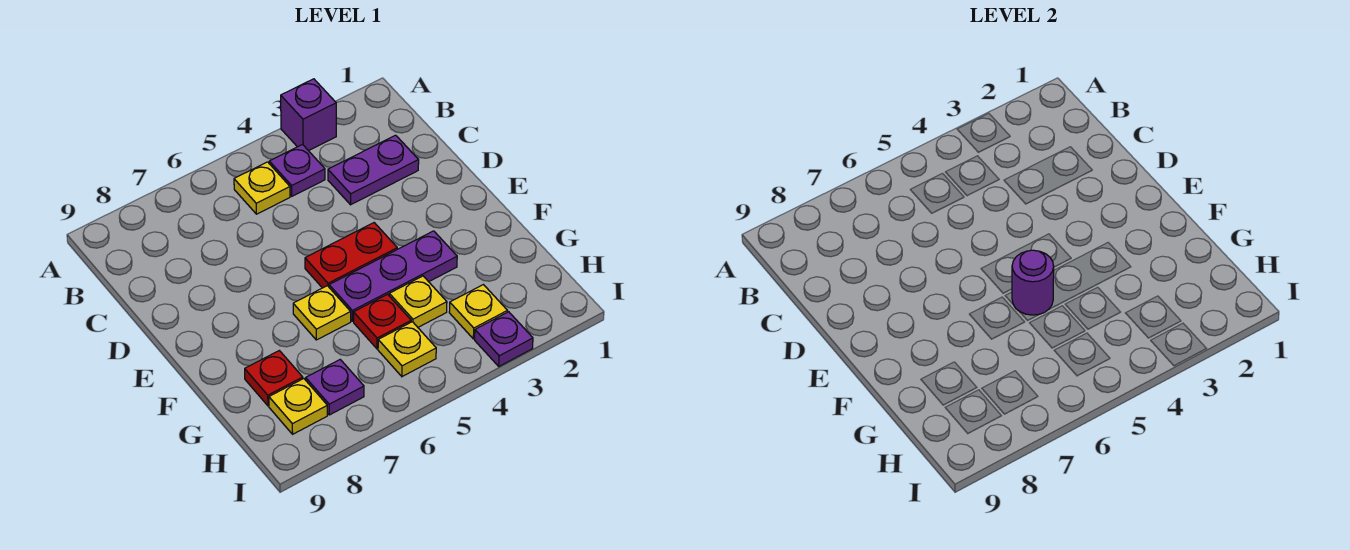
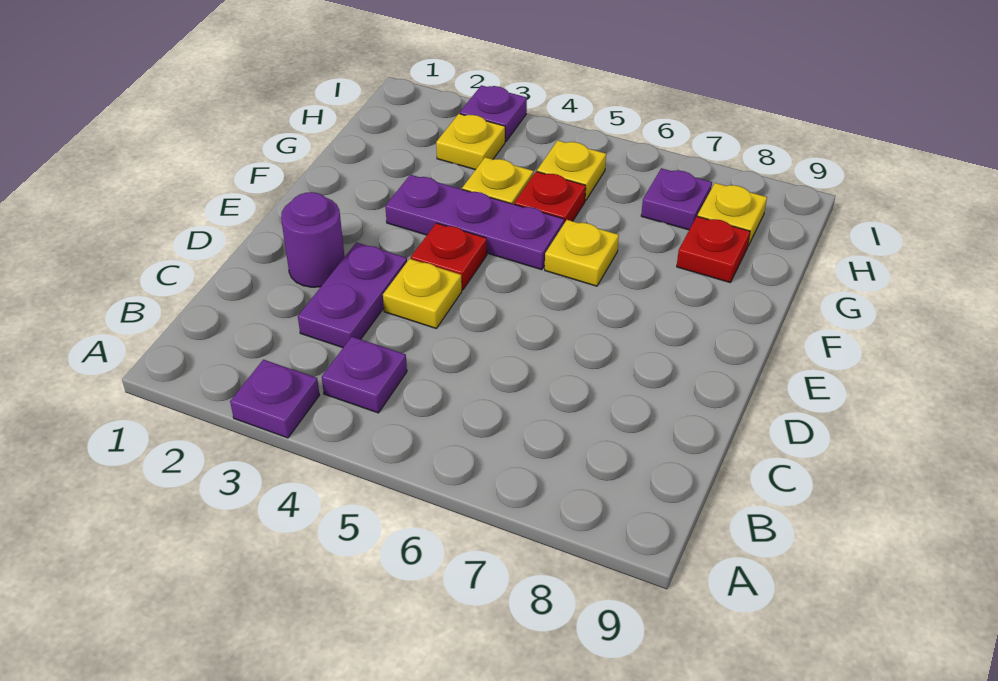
purple 1x1 brick [281,79,336,151] -> purple 1x1 plate [230,360,319,438]
yellow 1x1 plate [234,162,290,214] -> yellow 1x1 plate moved to [383,259,462,328]
purple 1x2 plate [328,135,419,205] -> purple 1x2 plate turned to [298,242,407,348]
red 1x2 plate [305,223,397,288] -> red 1x1 plate [411,223,487,290]
purple 1x1 round brick [1012,250,1054,315] -> purple 1x1 round brick moved to [281,192,344,287]

